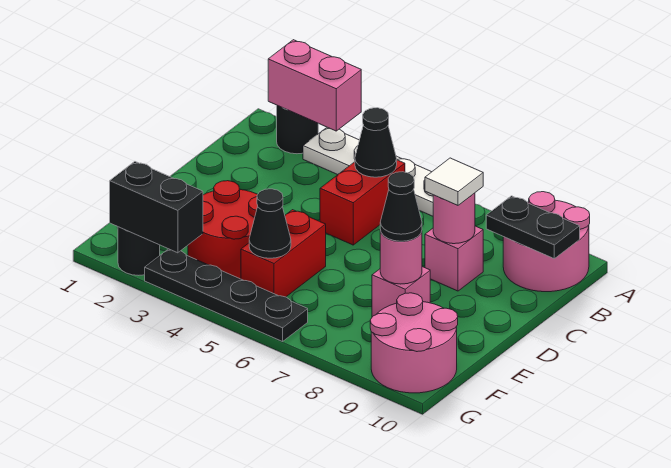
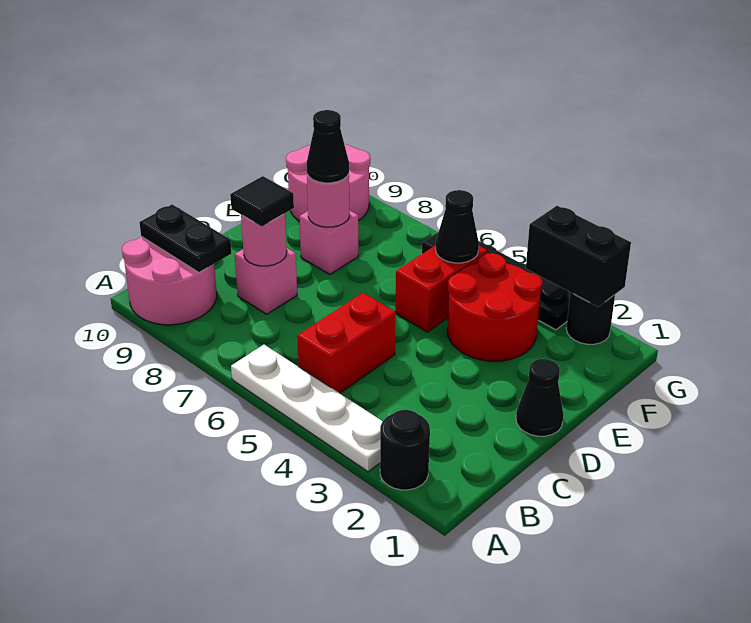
pink 1x2 brick [268,40,361,131] -> none
black 1x1 cone [355,108,397,177] -> black 1x1 cone moved to [516,359,563,436]
white 1x1 tile [425,158,483,205] -> black 1x1 tile [230,176,294,226]

